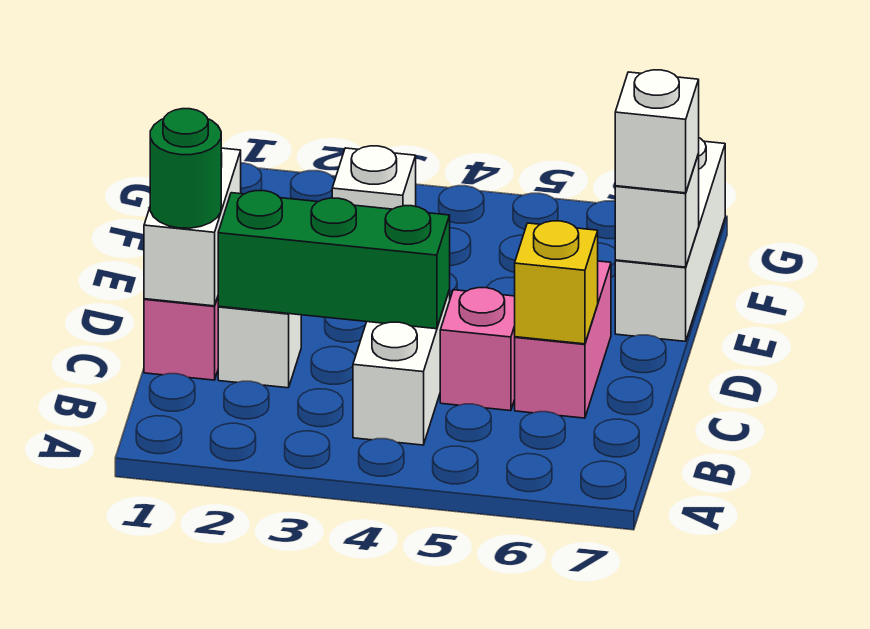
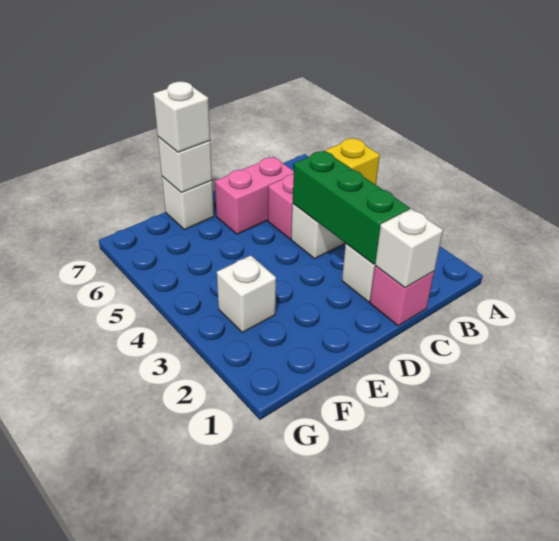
white 1x2 brick [144,148,241,306] -> white 1x1 brick [375,209,443,288]
green 1x1 round brick [150,109,221,228] -> none
yellow 1x1 brick [515,221,598,344] -> yellow 1x1 brick moved to [325,138,380,185]
white 1x3 brick [615,138,725,341] -> white 1x1 brick [162,176,214,230]

